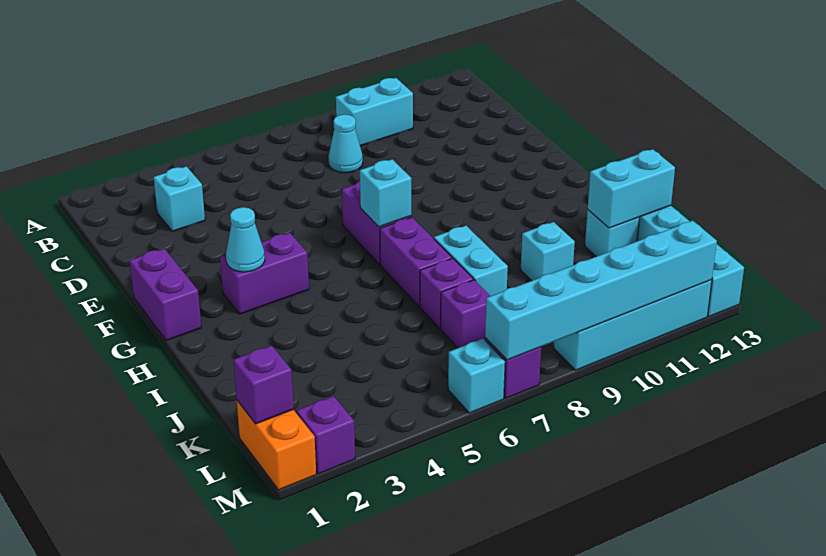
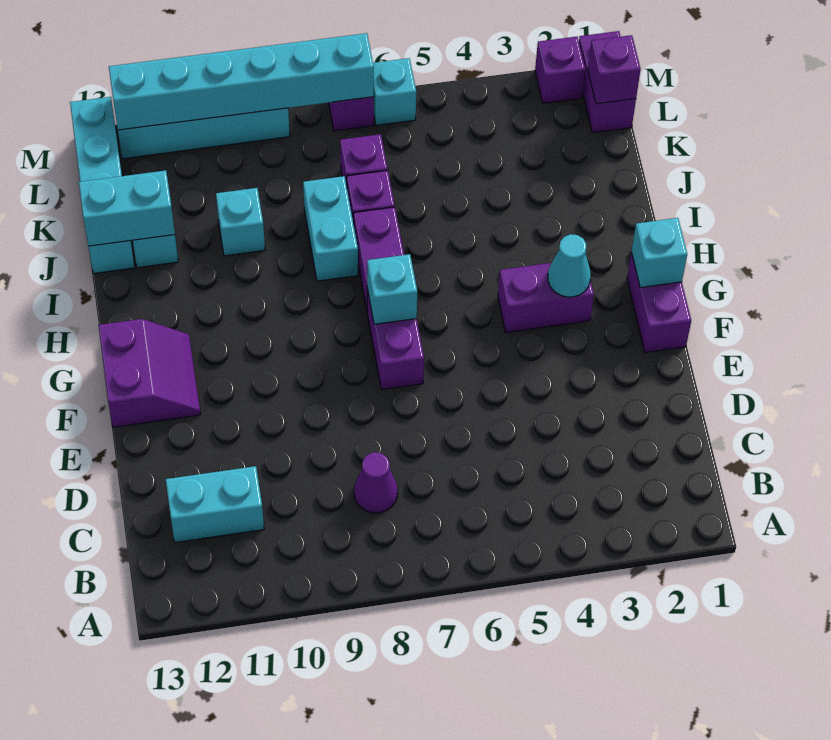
cyan 1x2 brick [336,78,413,146] -> cyan 1x2 brick moved to [166,466,264,543]
cyan 1x1 brick [154,166,205,231] -> cyan 1x1 brick moved to [631,218,687,288]
cyan 1x1 cone [328,114,363,173] -> purple 1x1 cone [354,452,398,513]
none -> purple 2x2 slope [98,319,201,427]
orange 1x2 brick [237,401,316,490] -> purple 1x2 brick [579,31,636,133]

